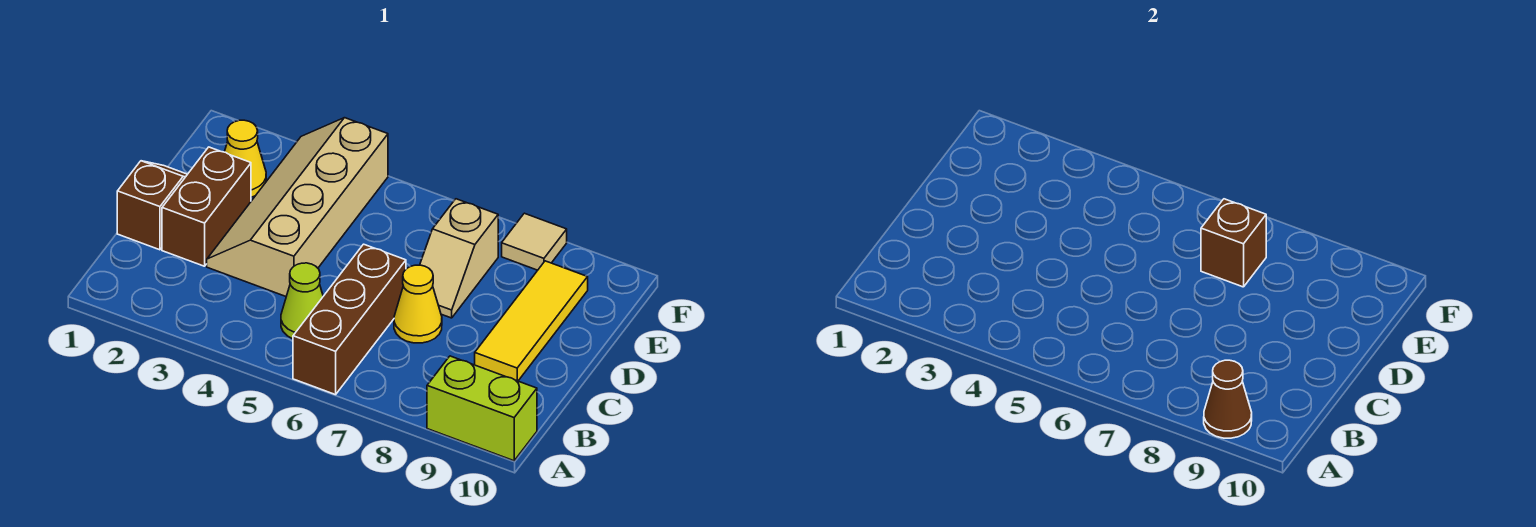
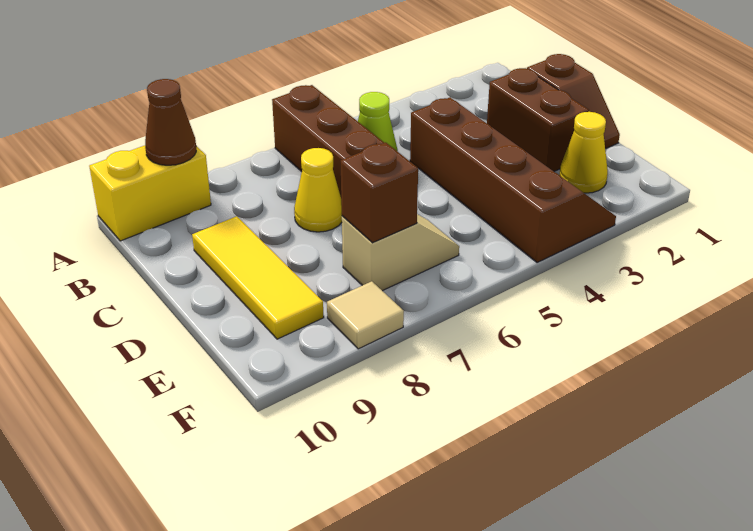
lime 1x2 brick [427,356,537,461] -> yellow 1x2 brick [89,146,211,241]
tan 2x4 slope [207,118,388,296] -> brown 2x4 slope [410,97,616,263]
tan 1x2 slope [420,199,498,318] -> tan 1x2 slope turned to [342,214,459,291]

